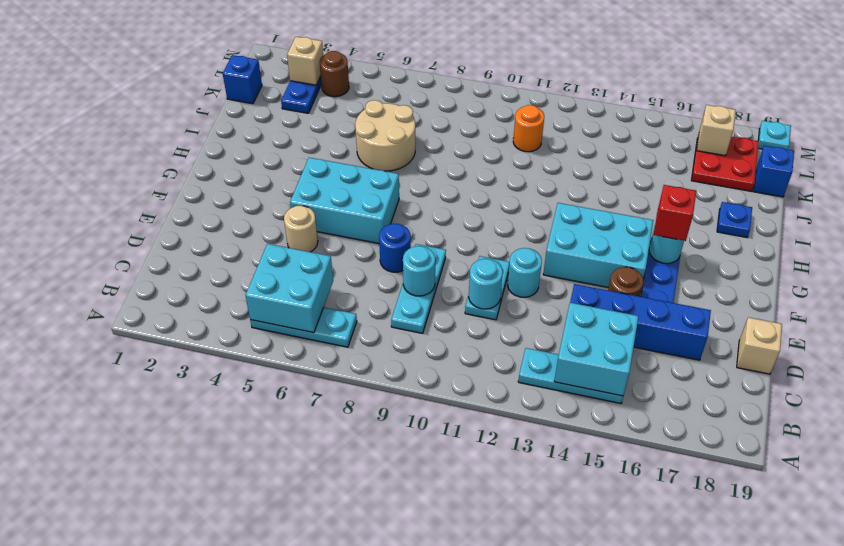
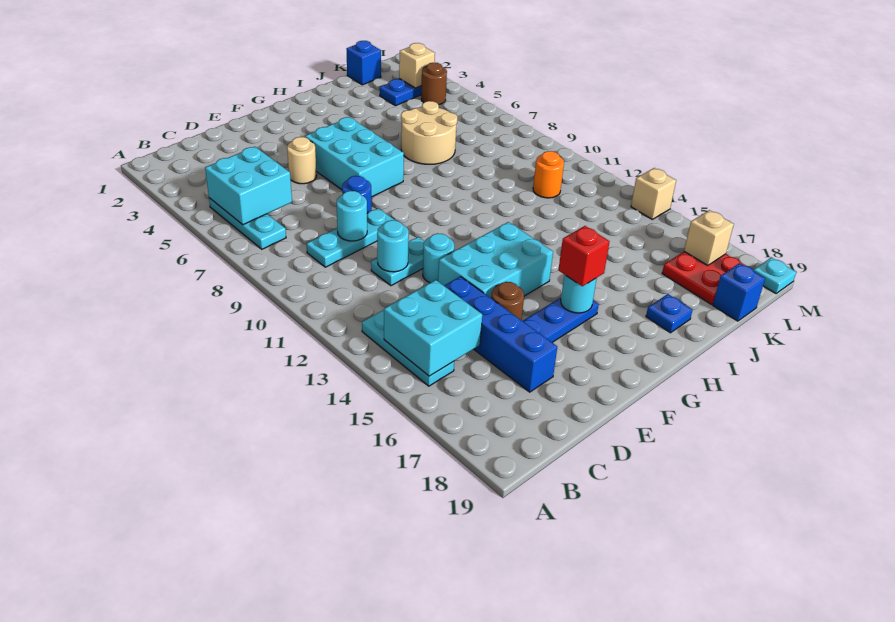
tan 1x1 brick [737,317,782,374] -> tan 1x1 brick moved to [631,168,676,219]
cyan 2x3 brick [543,203,654,287] -> cyan 2x3 brick turned to [438,222,553,298]

